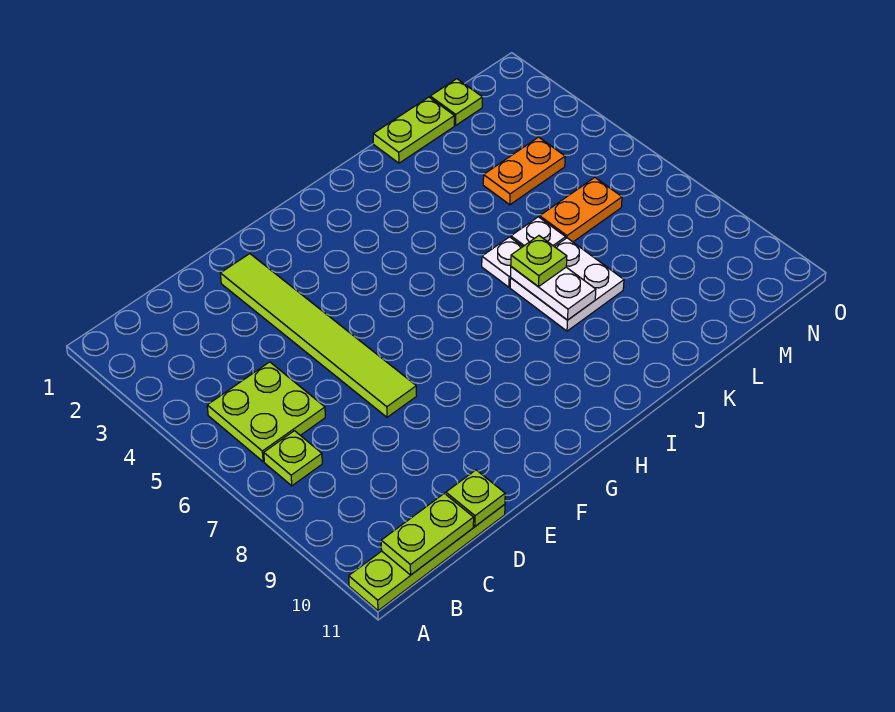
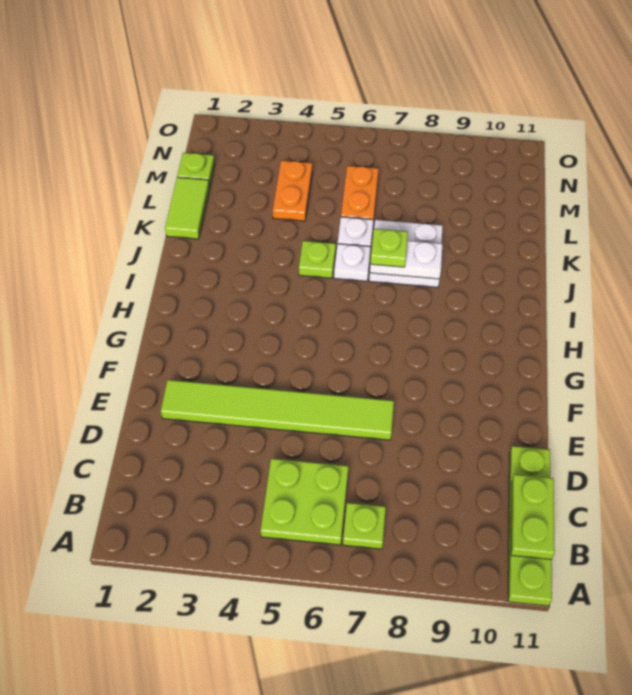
lime 1x1 plate [446,470,505,526] -> lime 1x1 plate moved to [299,241,336,278]
lime 1x2 plate [373,97,454,163] -> lime 1x2 tile [165,177,210,239]

